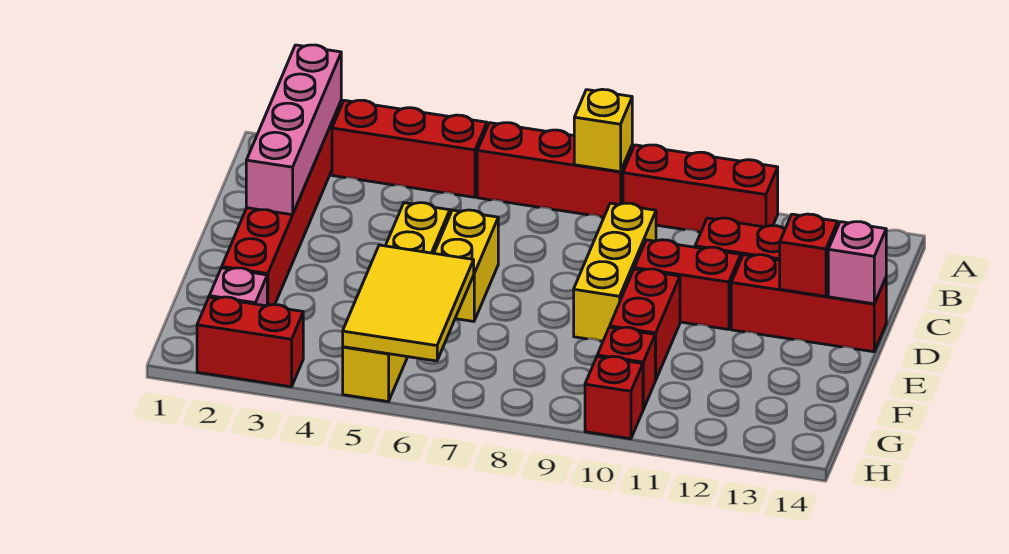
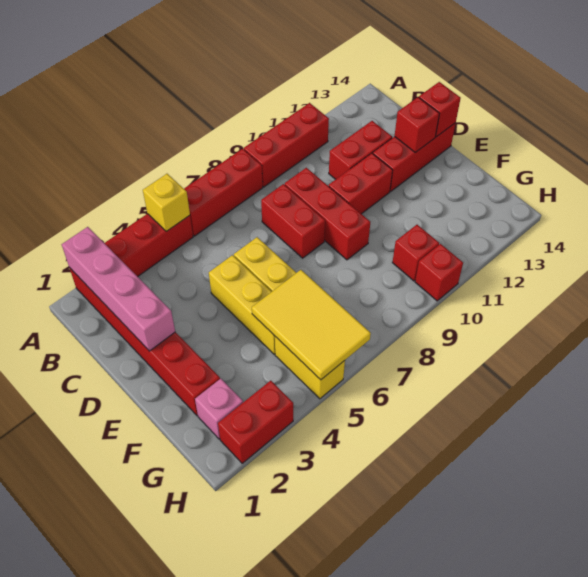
yellow 1x1 brick [574,89,632,172] -> yellow 1x1 brick moved to [143,174,190,231]
yellow 1x3 brick [574,203,656,341] -> red 1x3 brick [285,168,370,260]
pink 1x1 brick [828,222,886,304] -> red 1x1 brick [419,82,461,137]
red 1x2 brick [610,269,680,380] -> red 1x2 brick moved to [261,184,325,258]

